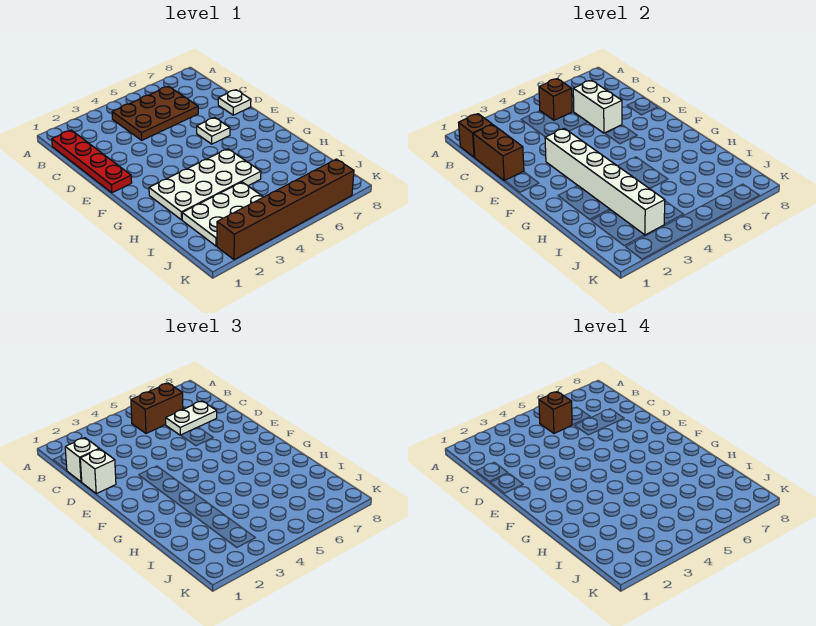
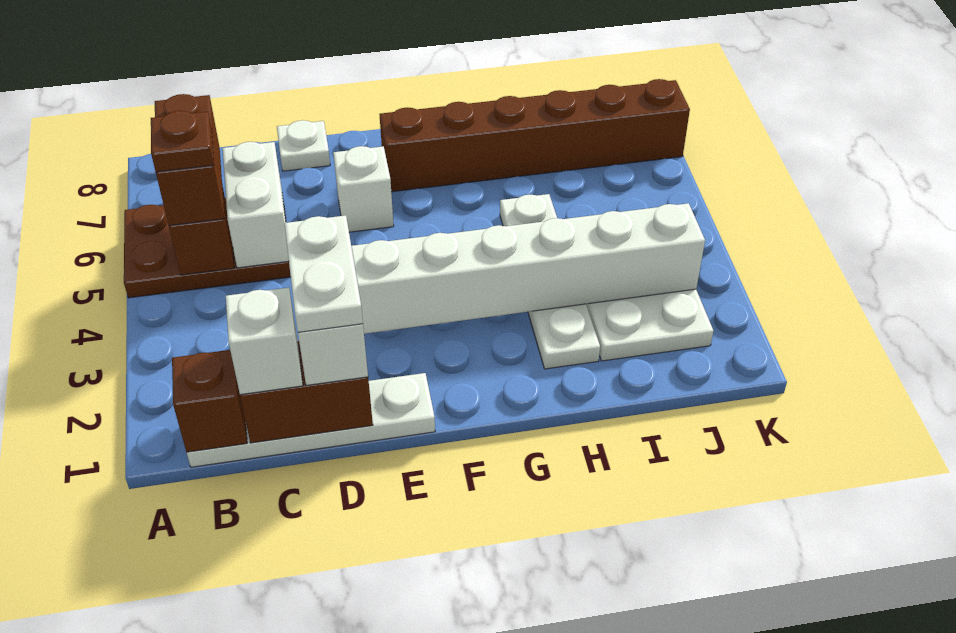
red 1x4 plate [52,130,132,193] -> white 1x4 plate [187,373,435,467]
brown 2x3 plate [112,86,198,140] -> brown 2x3 plate turned to [124,198,291,298]
brown 1x1 brick [539,392,572,433] -> brown 1x1 plate [151,111,214,172]
white 1x2 brick [573,80,622,133] -> white 1x2 brick turned to [222,142,289,268]
white 1x2 plate [166,401,217,435] -> white 1x2 plate moved to [284,215,363,332]
white 1x1 plate [197,117,230,144] -> white 1x1 brick [333,146,394,232]
white 2x4 plate [149,149,261,220] -> white 1x4 plate [500,194,600,369]
brown 1x6 brick [217,159,354,260] -> brown 1x6 brick turned to [380,79,690,192]

